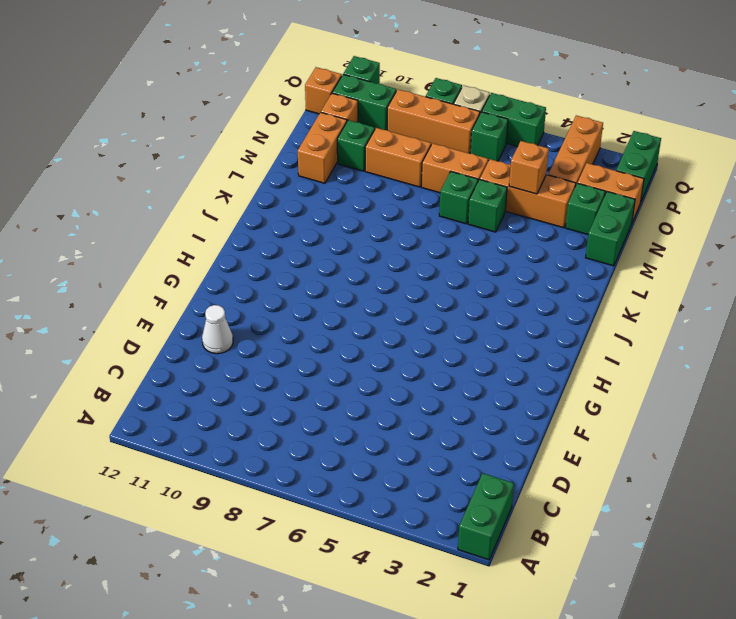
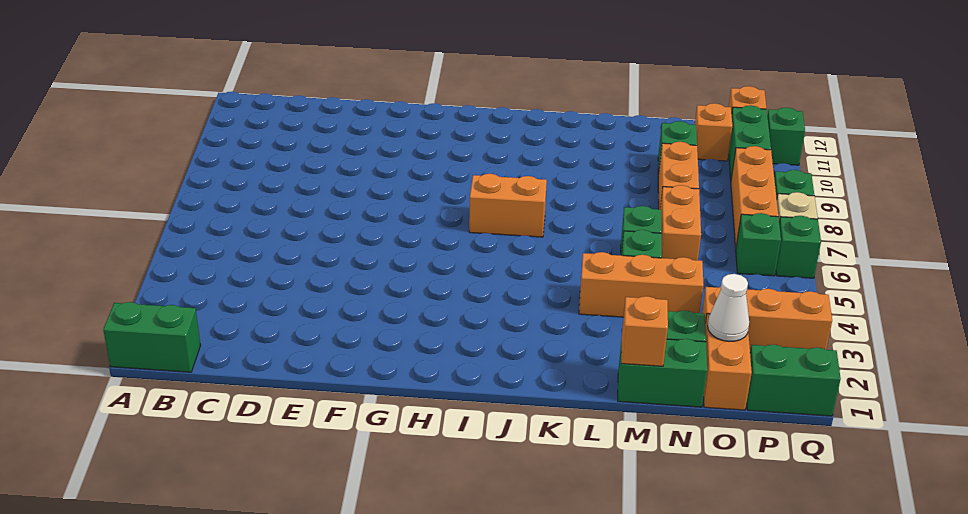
white 1x1 cone [202,305,233,354] -> white 1x1 cone moved to [708,274,749,342]
orange 1x2 brick [298,112,347,183] -> orange 1x2 brick moved to [469,174,547,237]
orange 1x3 brick [480,159,576,228] -> orange 1x3 brick turned to [579,252,703,317]
orange 1x1 brick [509,141,549,194] -> orange 1x1 brick moved to [621,296,668,366]
green 1x2 brick [482,93,546,147] -> green 1x1 brick [776,216,821,278]

